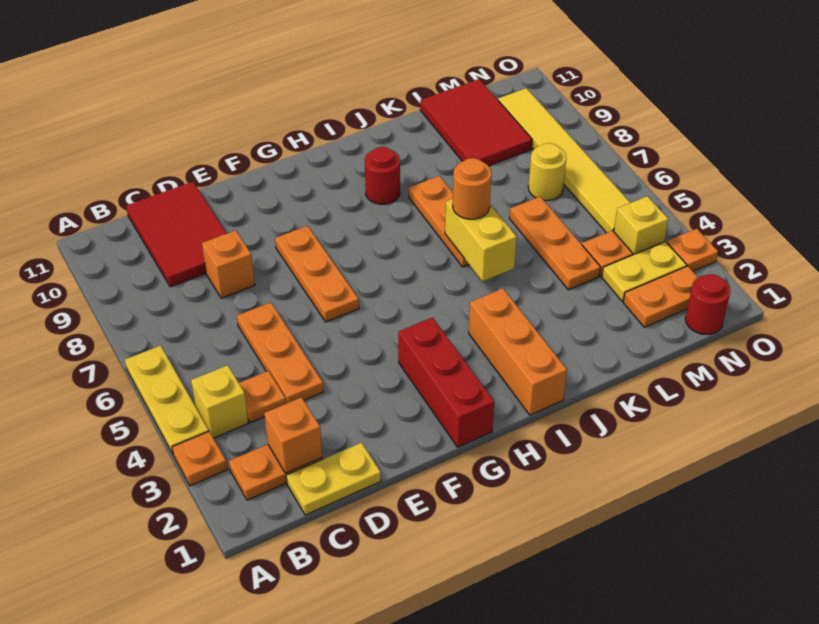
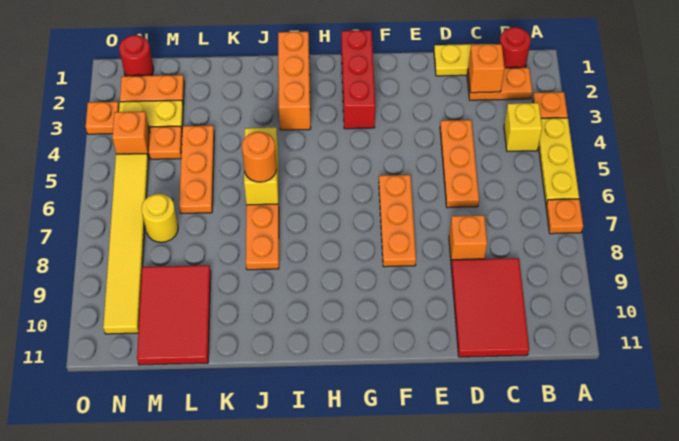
orange 1x1 plate [239,371,286,423] -> orange 1x1 plate moved to [546,199,583,234]
red 1x1 round brick [365,147,400,204] -> red 1x1 round brick moved to [500,27,531,68]
yellow 1x1 brick [614,196,668,255] -> orange 1x1 brick [112,111,150,159]

